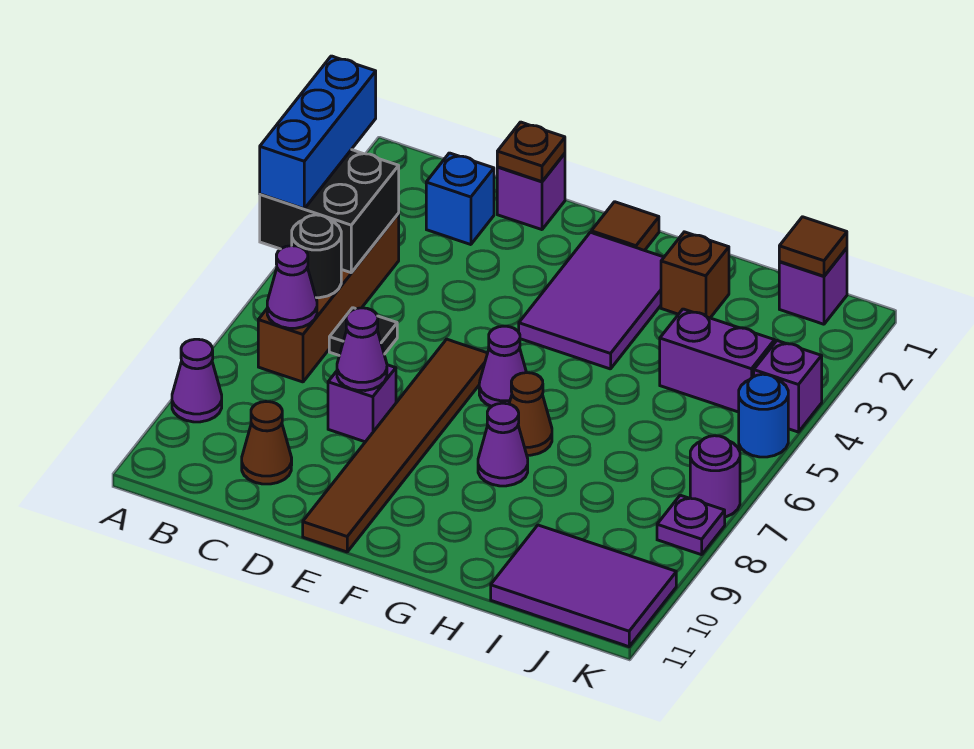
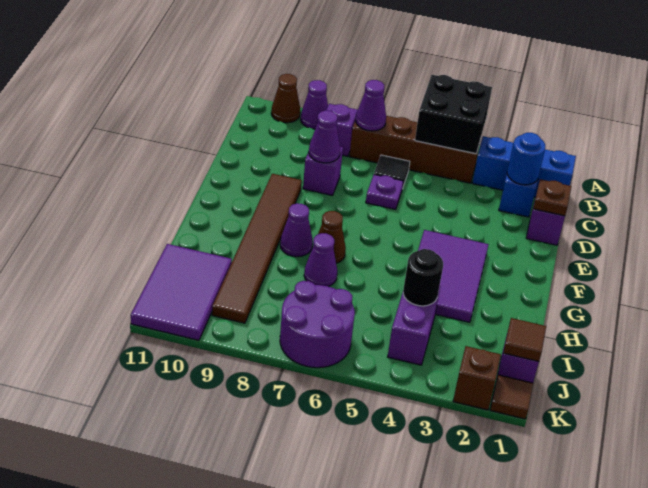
blue 1x3 brick [260,56,376,209] -> blue 1x3 brick moved to [472,136,576,197]
black 1x1 round brick [292,215,341,298] -> black 1x1 round brick moved to [403,249,443,306]
brown 1x1 cone [242,402,292,484] -> brown 1x1 cone moved to [271,74,300,123]
brown 1x6 tile [303,339,487,552] -> brown 1x6 tile turned to [212,174,302,323]
brown 1x1 tile [591,202,659,251] -> brown 1x1 tile moved to [490,375,533,419]
purple 2x3 tile [519,232,664,369] -> purple 2x3 tile turned to [418,230,489,322]
purple 1x1 cone [479,326,527,407] -> purple 1x1 cone moved to [304,233,337,286]
brown 1x1 brick [661,232,729,318] -> brown 1x1 brick moved to [453,346,501,410]
purple 1x1 brick [754,341,822,432] -> purple 1x1 brick moved to [326,104,358,156]
blue 1x1 round brick [739,374,788,457] -> blue 1x1 round brick moved to [507,133,545,185]
purple 1x1 round brick [690,436,740,517] -> purple 2x2 round brick [280,281,355,368]
purple 1x1 plate [657,495,725,555] -> purple 1x1 plate moved to [366,175,403,209]

